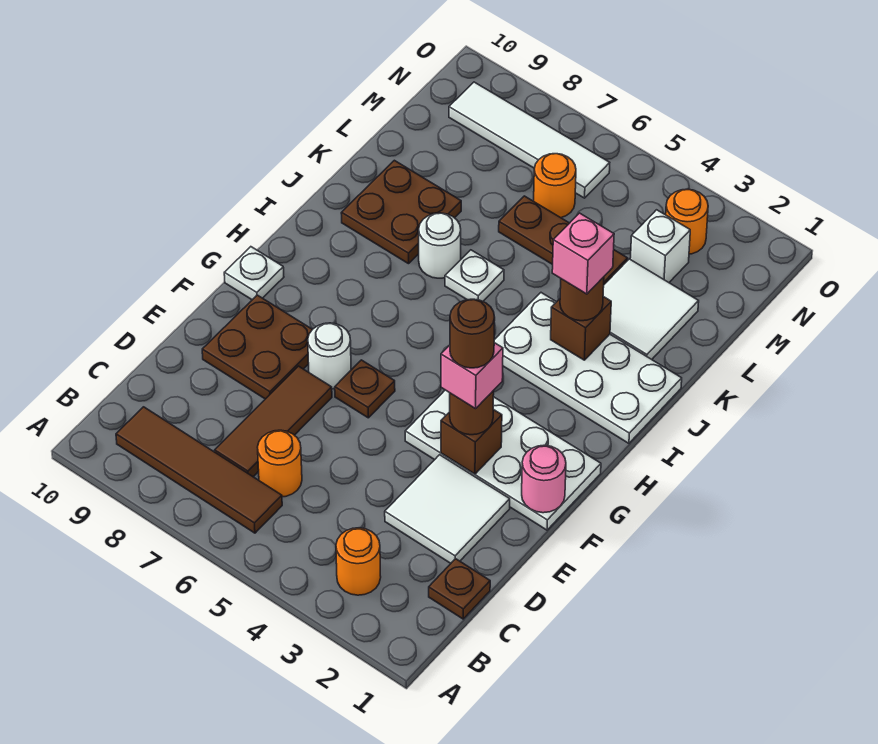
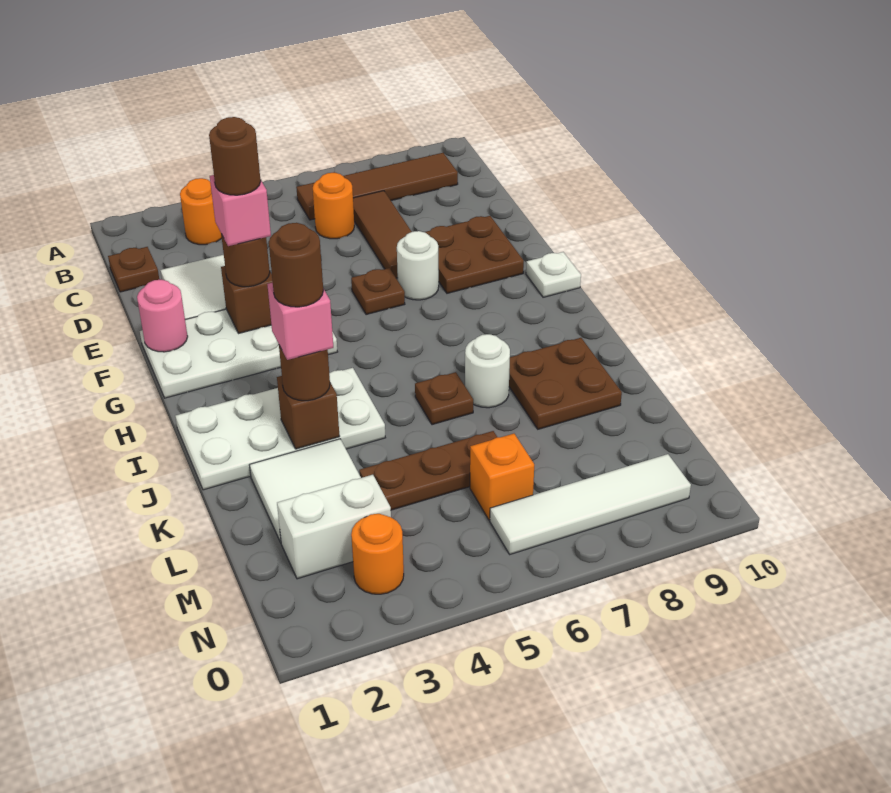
none -> brown 1x1 round brick [269,223,323,307]
white 1x1 plate [445,250,504,301] -> brown 1x1 plate [415,372,473,425]
white 1x1 brick [630,210,690,282] -> white 1x2 brick [277,475,391,579]
orange 1x1 round brick [534,154,576,218] -> orange 1x1 brick [470,434,534,520]

